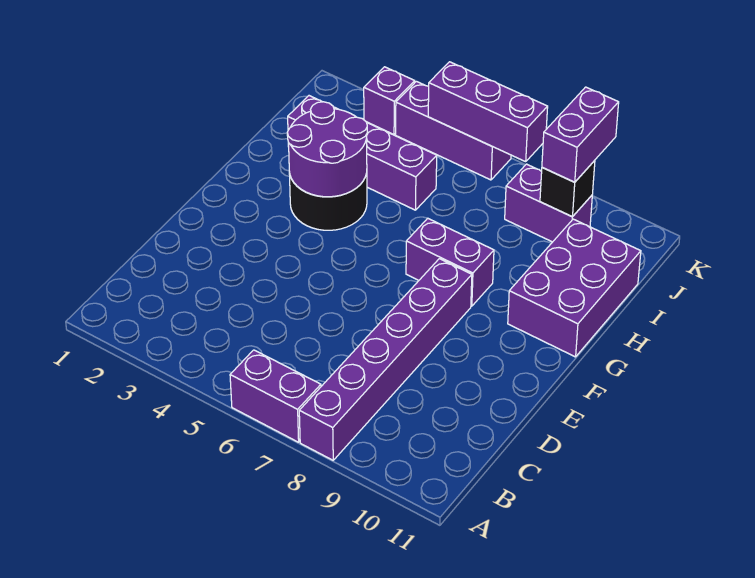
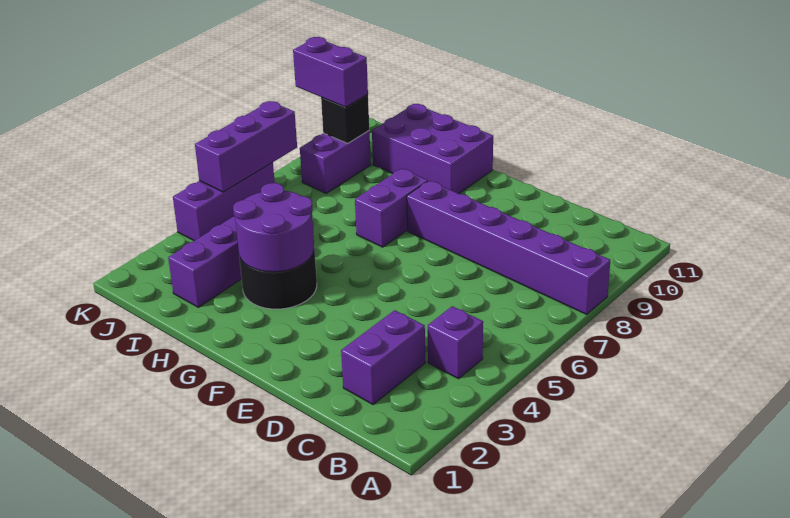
purple 1x2 brick [230,350,321,442] -> purple 1x2 brick moved to [341,310,425,405]
purple 1x1 brick [364,67,415,134] -> purple 1x1 brick moved to [428,306,483,379]

